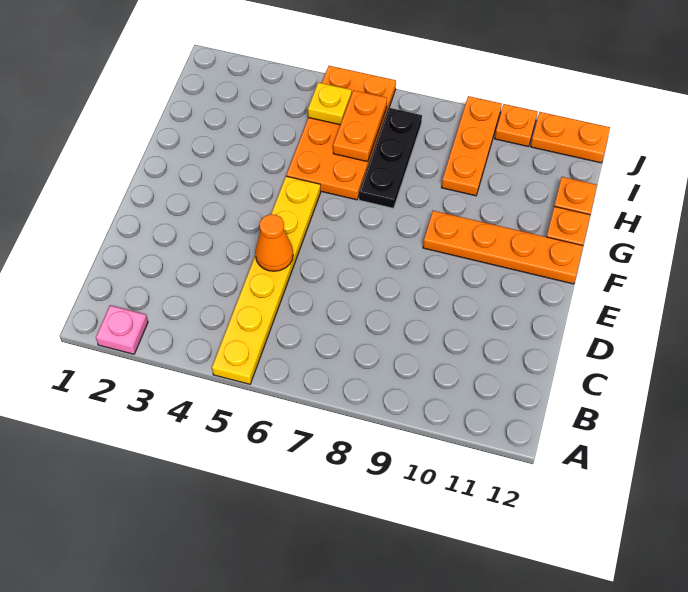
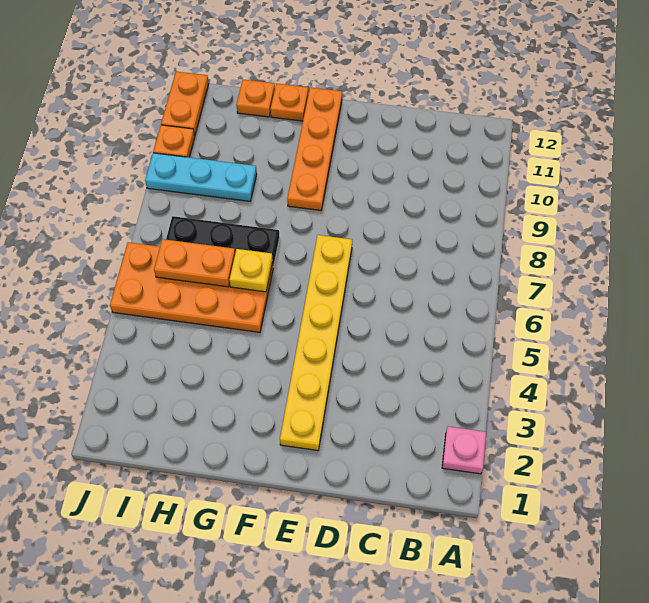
yellow 1x6 plate [212,176,321,384] -> yellow 1x6 plate turned to [280,235,352,450]
orange 1x1 cone [255,214,293,271] -> none
orange 1x3 plate [442,96,502,196] -> cyan 1x3 plate [145,153,257,201]
yellow 1x1 plate [308,82,352,125] -> yellow 1x1 plate moved to [230,249,273,292]

